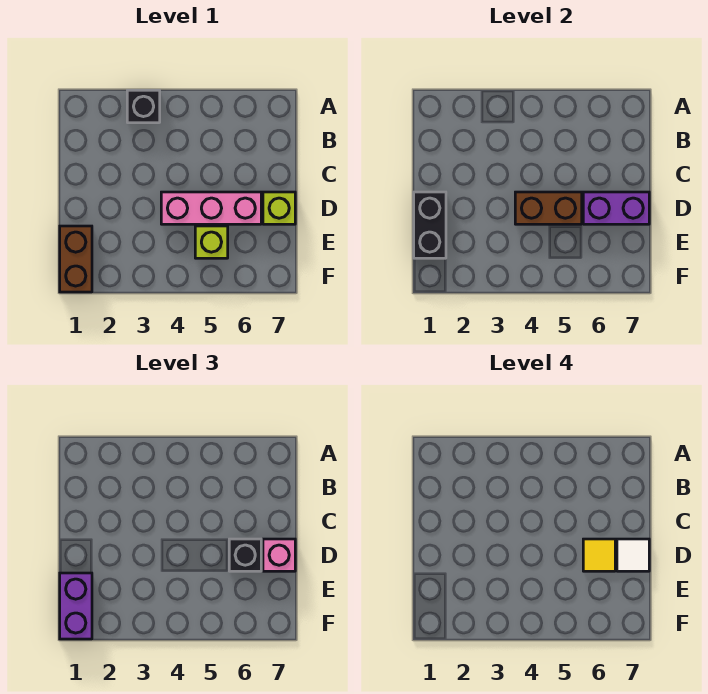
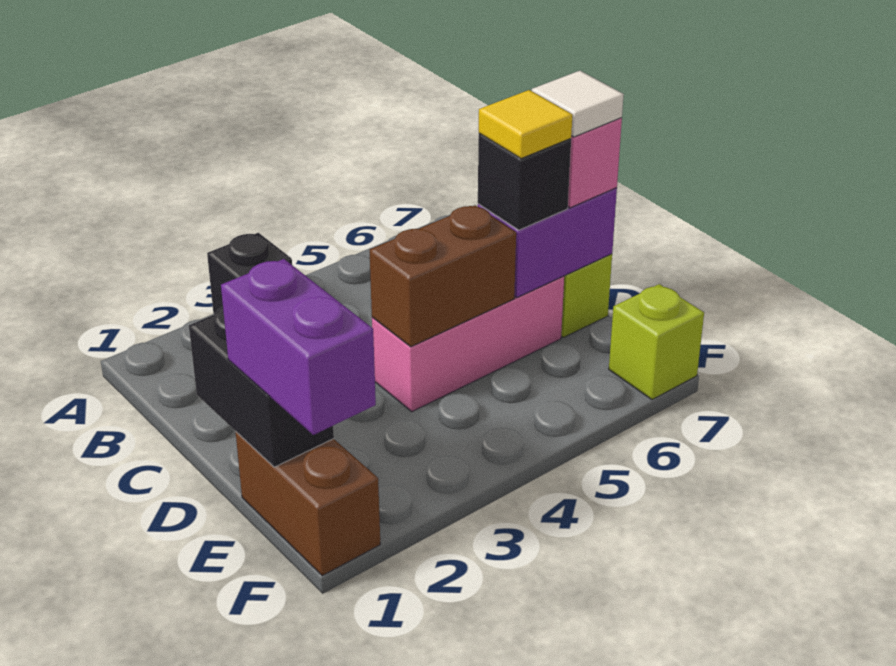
lime 1x1 brick [195,226,228,258] -> lime 1x1 brick moved to [609,284,704,400]

